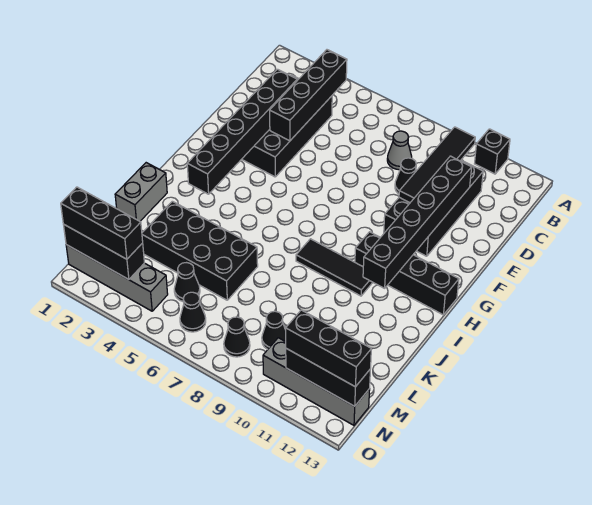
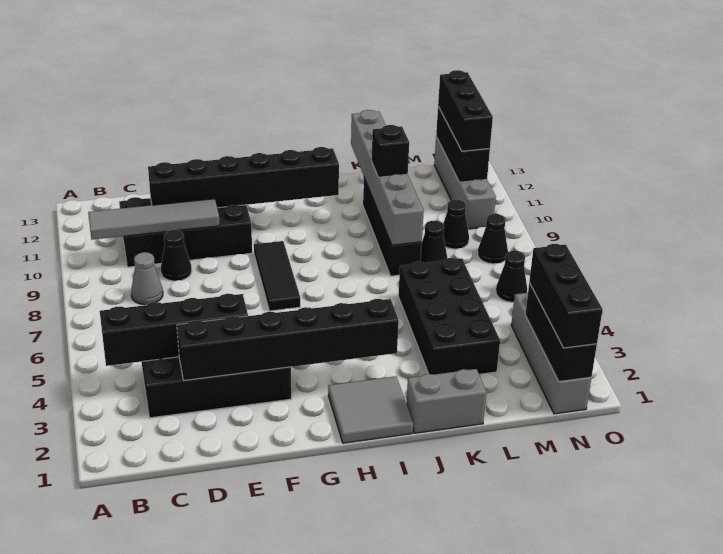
black 1x1 brick [475,129,510,174] -> black 1x1 brick moved to [372,125,409,177]
black 1x4 tile [399,127,475,203] -> grey 1x4 tile [88,199,220,240]
none -> grey 2x2 tile [328,376,413,443]
black 1x4 brick [355,232,459,315] -> black 1x4 brick moved to [363,178,422,276]
black 1x3 tile [296,239,373,296] -> black 1x3 tile moved to [254,241,300,311]
none -> grey 1x6 brick [351,110,424,245]
black 1x1 cone [174,263,200,302] -> black 1x1 cone moved to [421,221,447,263]

